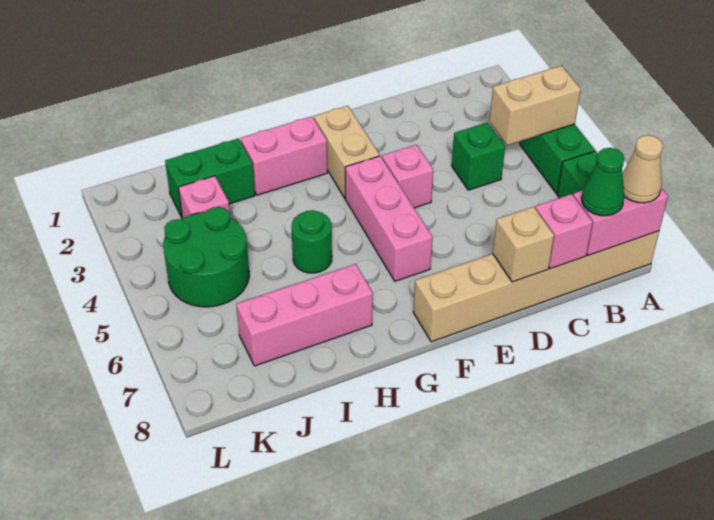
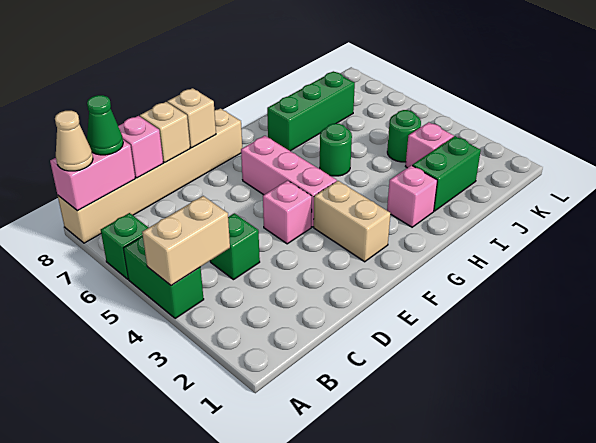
none -> tan 1x1 brick [167,88,216,148]
pink 1x2 brick [241,117,327,195] -> pink 1x1 brick [387,165,437,227]
pink 1x3 brick [237,264,373,366] -> green 1x3 brick [267,71,355,151]
green 2x2 round brick [163,207,249,307] -> green 1x1 round brick [387,110,421,162]

